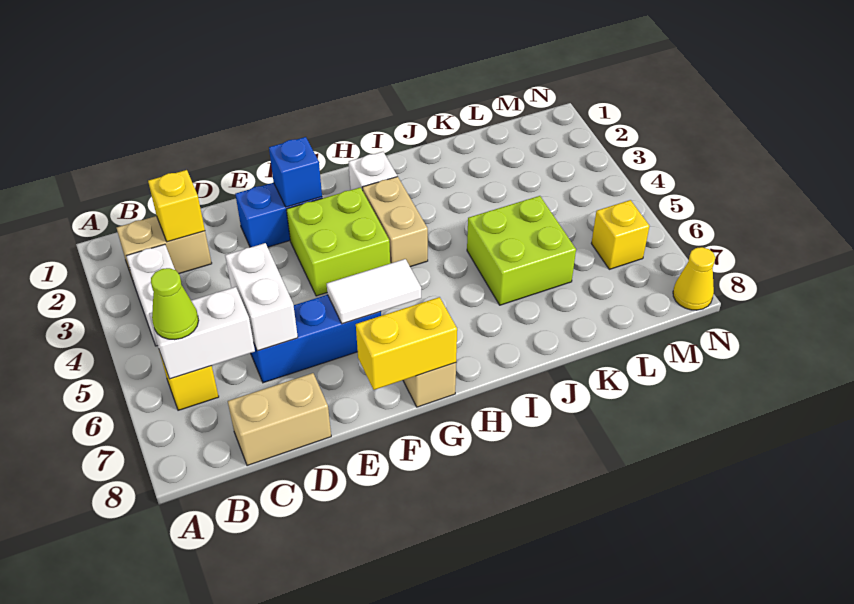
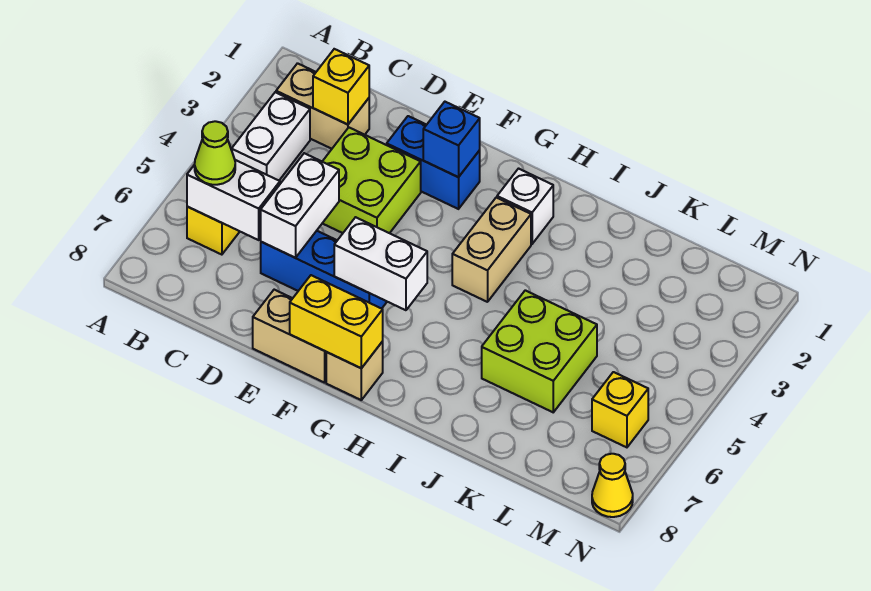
tan 1x2 brick [228,373,331,466] -> tan 1x2 brick moved to [253,290,326,383]
lime 2x2 brick [286,187,390,296] -> lime 2x2 brick moved to [322,128,421,233]
white 1x2 tile [327,259,421,324] -> white 1x2 brick [334,217,427,310]

